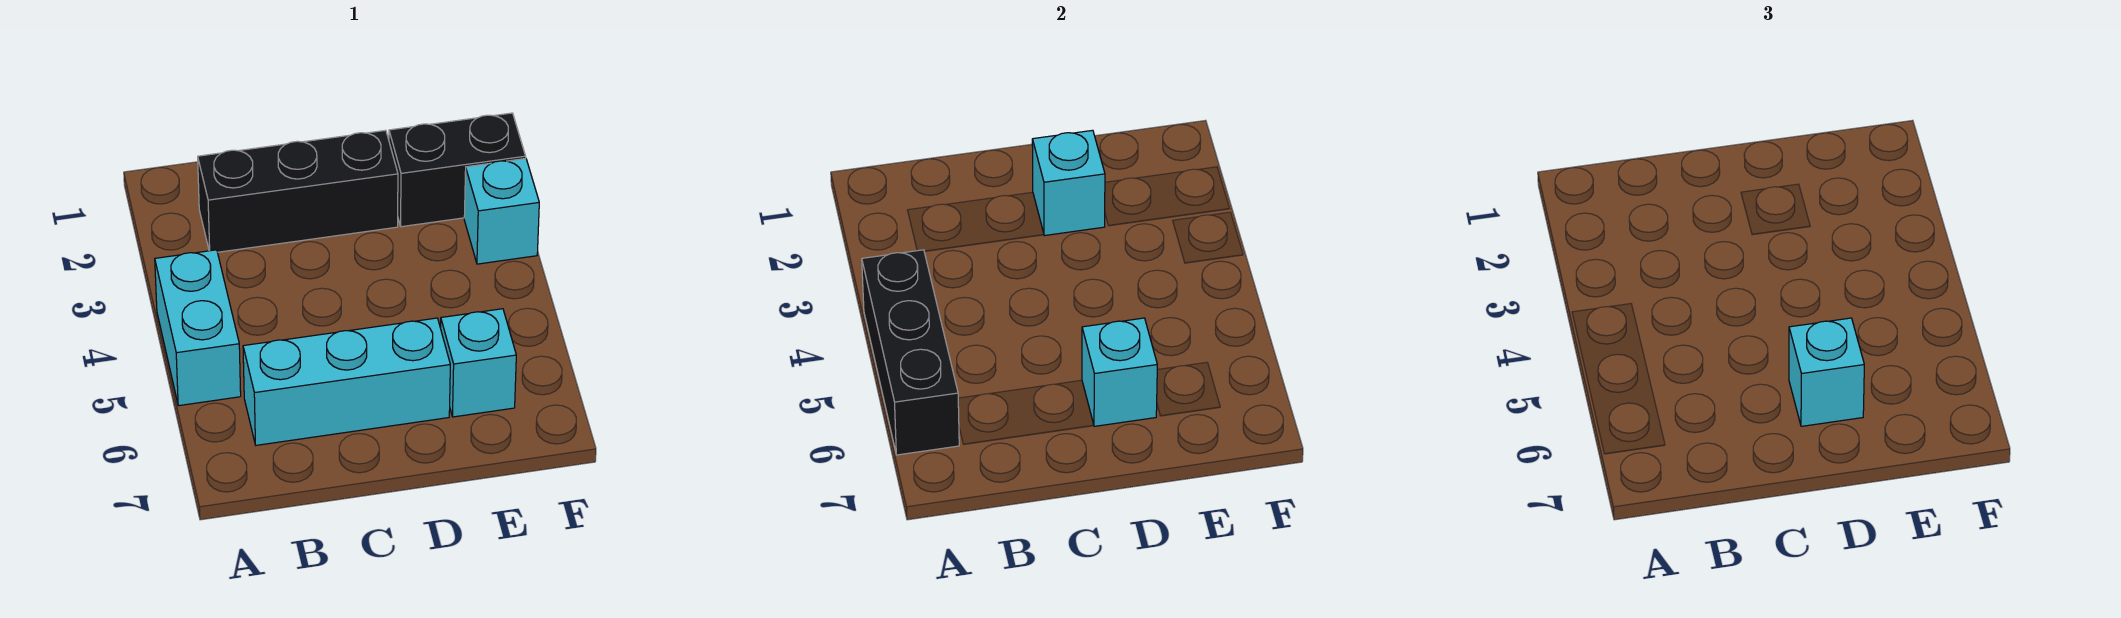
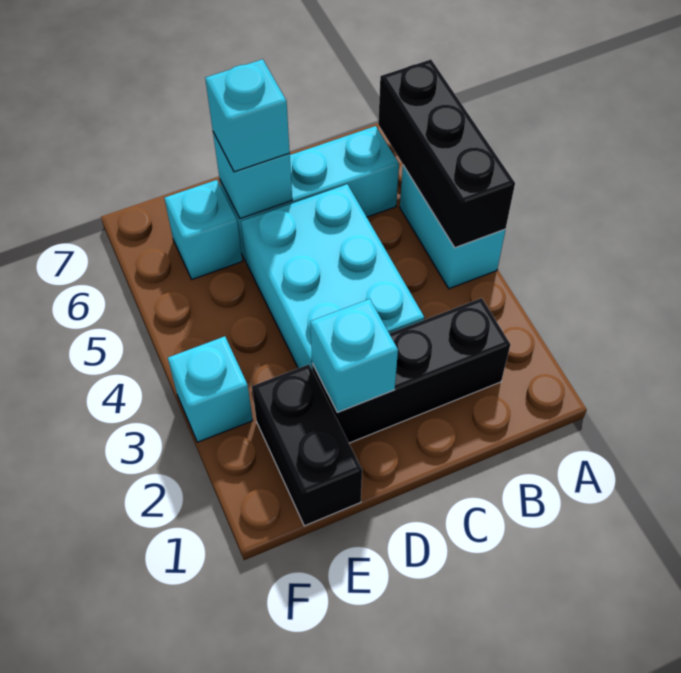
none -> cyan 2x3 brick [241,184,424,369]
black 1x2 brick [389,113,526,227] -> black 1x2 brick turned to [252,364,362,526]

